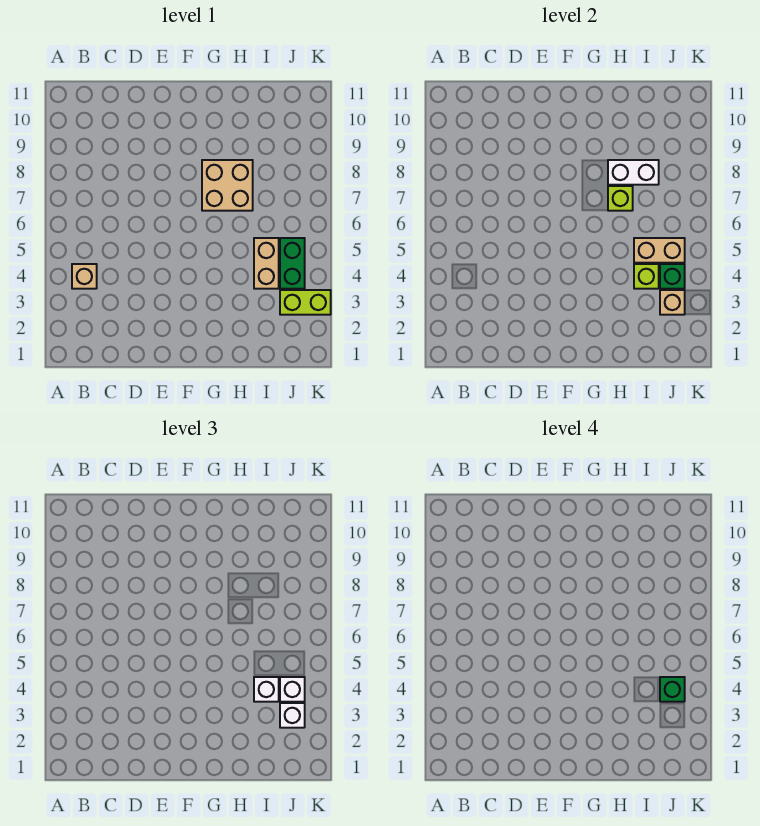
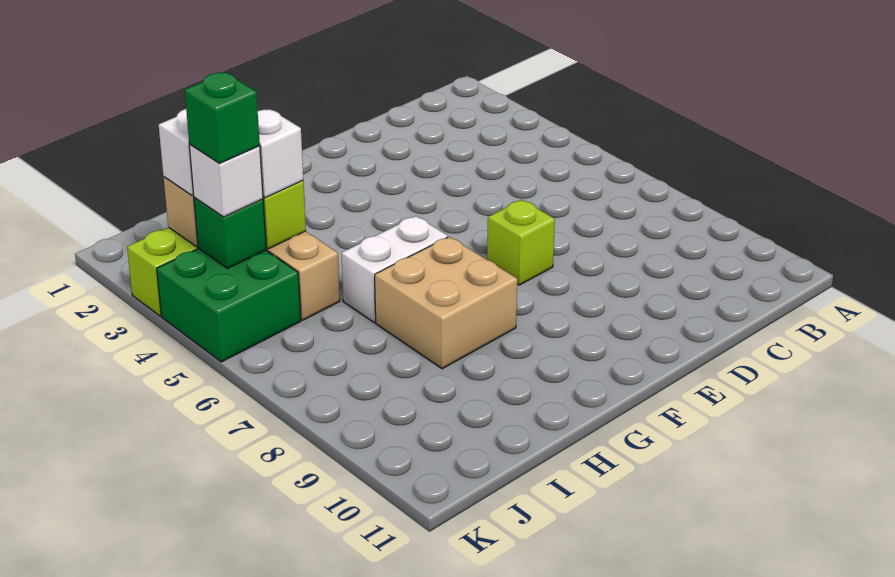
tan 1x1 brick [72,264,97,289] -> none
lime 1x1 brick [608,186,633,211] -> lime 1x1 brick moved to [487,200,555,285]
white 1x2 brick [608,160,659,185] -> white 1x2 brick moved to [341,216,448,323]
tan 1x2 brick [634,238,685,263] -> none
green 1x2 brick [280,238,305,289] -> green 2x2 brick [157,248,301,362]

